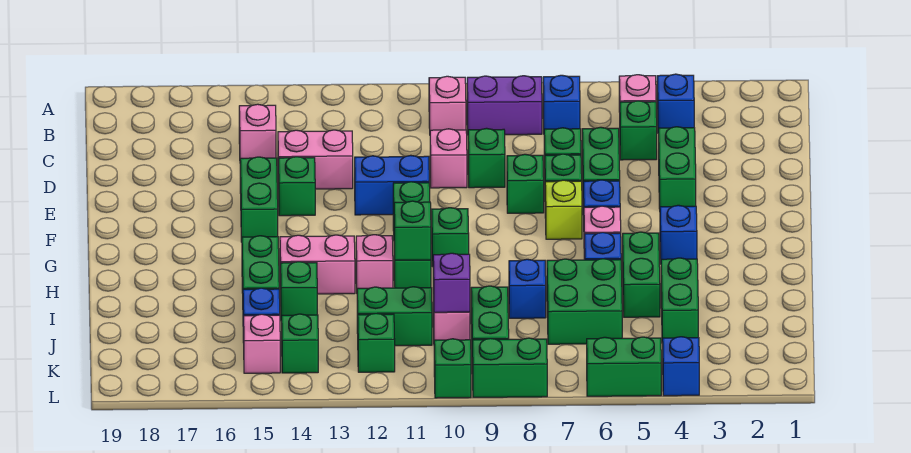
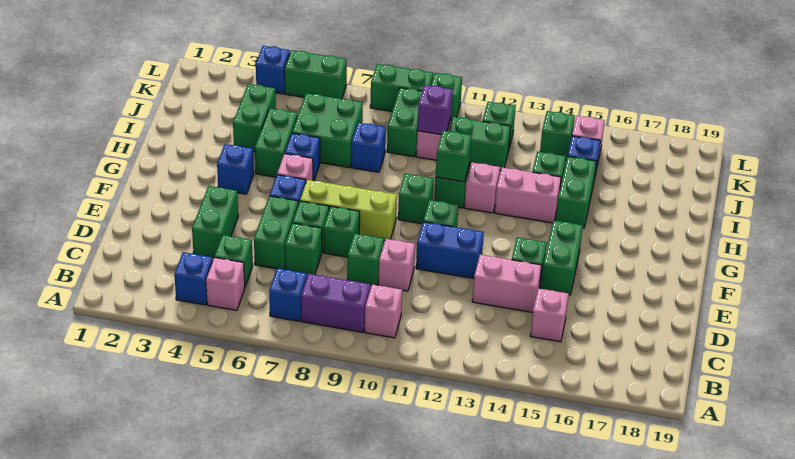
lime 1x1 brick [545,180,582,239] -> lime 1x3 brick [300,180,397,240]

